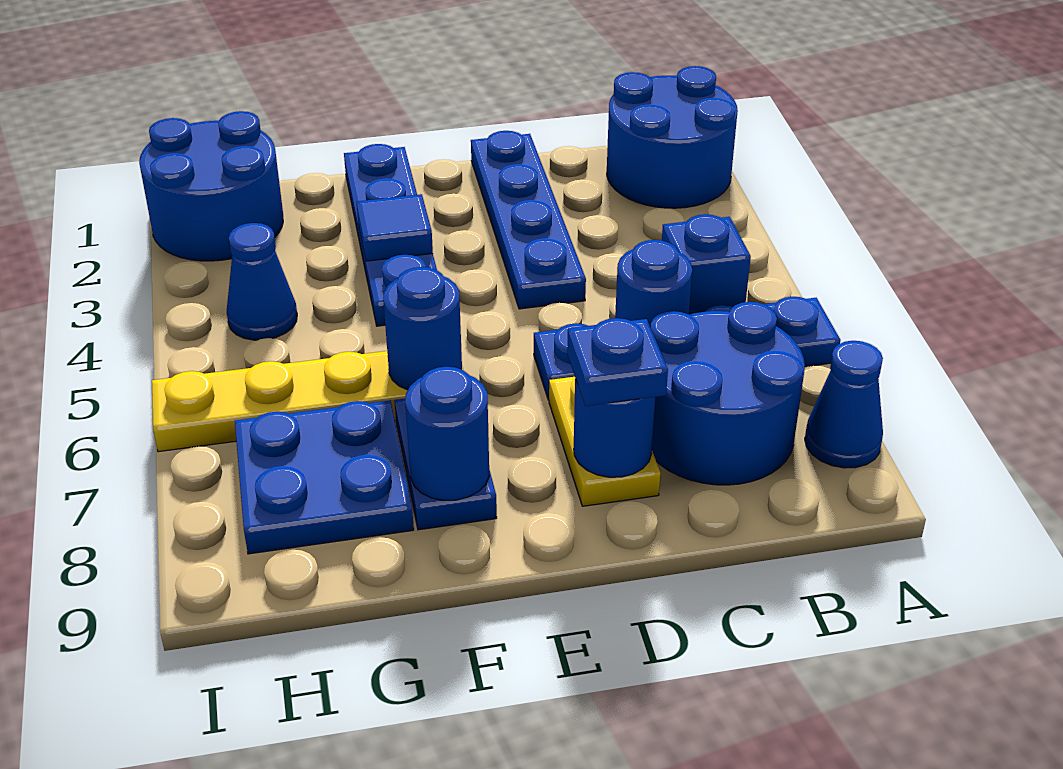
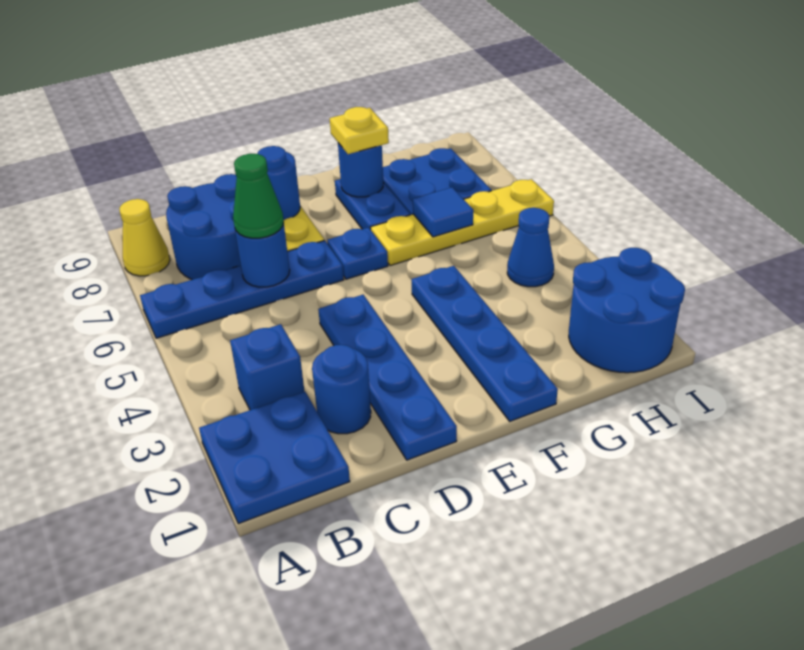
blue 2x2 round brick [607,66,738,208] -> blue 2x2 plate [199,391,350,524]
blue 1x1 cone [805,341,883,468] -> yellow 1x1 cone [119,199,170,276]
blue 1x1 brick [662,214,751,313] -> blue 1x1 brick moved to [230,324,304,410]
none -> green 1x1 cone [233,154,284,238]
blue 1x1 plate [567,318,668,406] -> blue 1x1 plate moved to [327,228,388,279]
blue 1x1 tile [357,194,433,261] -> blue 1x1 tile moved to [413,187,473,237]
blue 1x1 round brick [383,267,462,390] -> blue 1x1 round brick moved to [312,345,371,434]
none -> yellow 1x1 plate [330,107,389,154]

